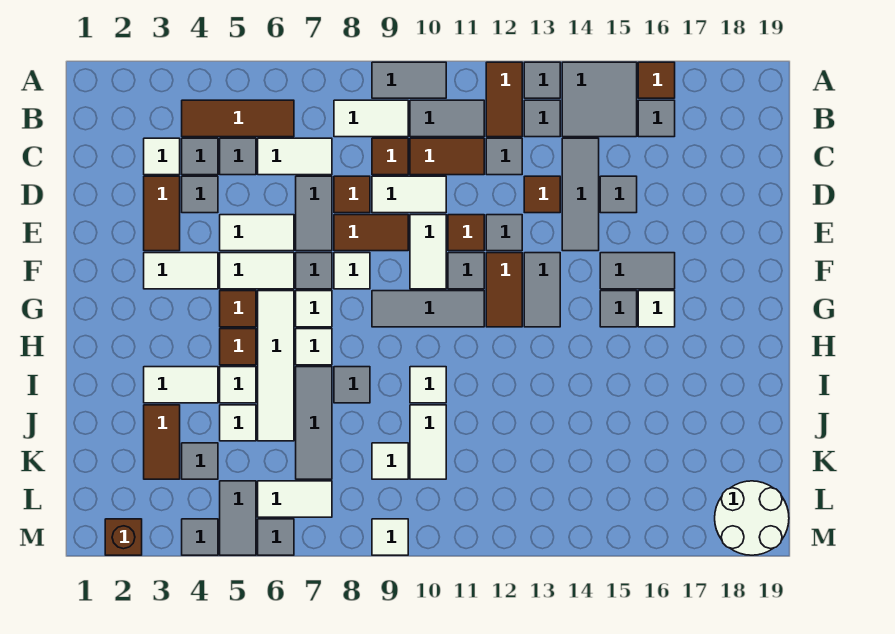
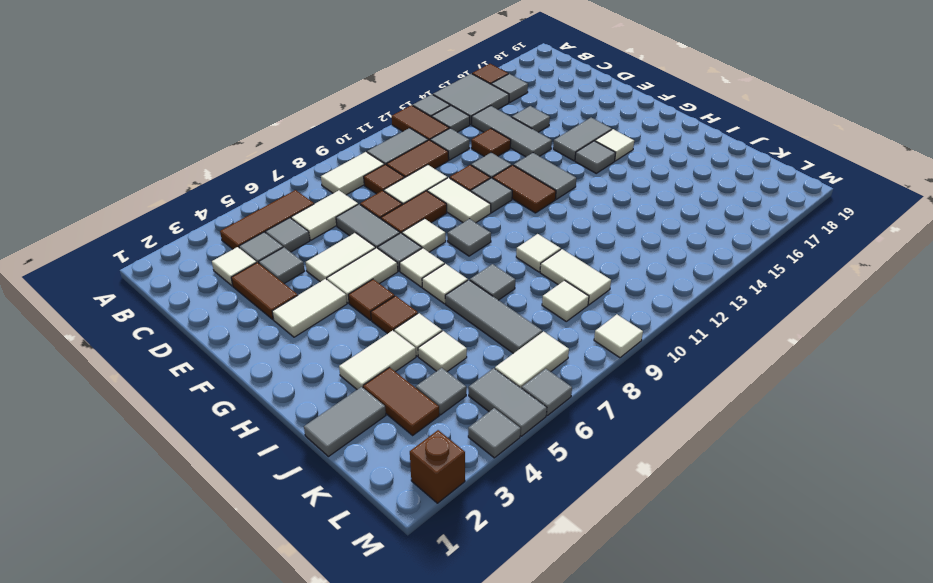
grey 1x2 tile [372,62,446,98] -> grey 1x2 tile moved to [304,387,386,457]
white 1x4 tile [258,291,294,441] -> none
grey 1x3 tile [372,291,484,327] -> grey 1x1 tile [448,219,491,256]
white 2x2 round brick [715,481,789,555] -> none

